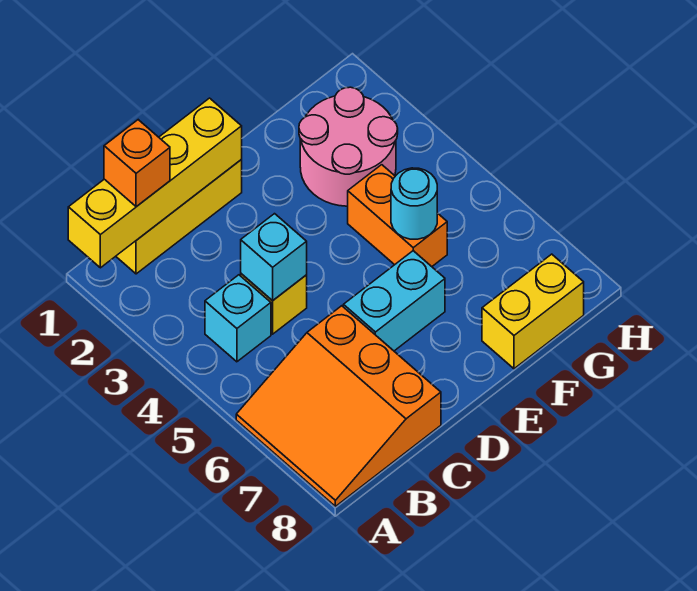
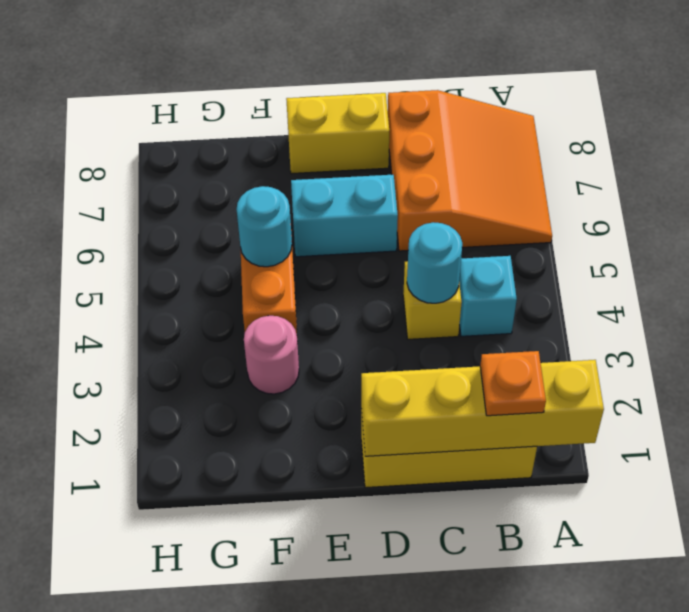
orange 1x1 brick [104,120,170,207] -> orange 1x1 plate [480,351,546,416]
cyan 1x1 brick [241,214,307,301] -> cyan 1x1 round brick [407,222,462,303]
pink 2x2 round brick [299,87,398,206] -> pink 1x1 round brick [244,316,299,394]
yellow 1x2 brick [482,254,584,369] -> yellow 1x2 brick moved to [286,93,389,174]

